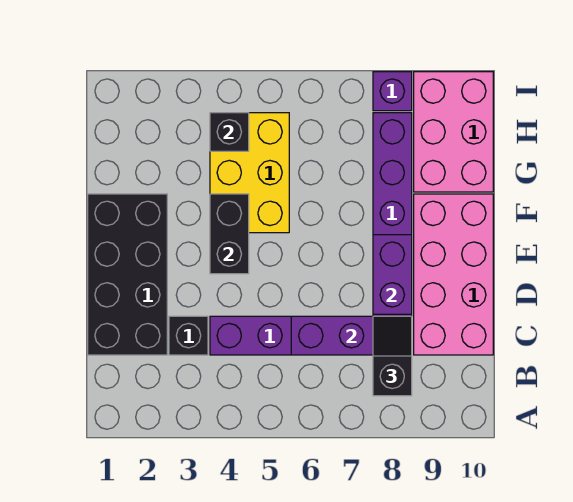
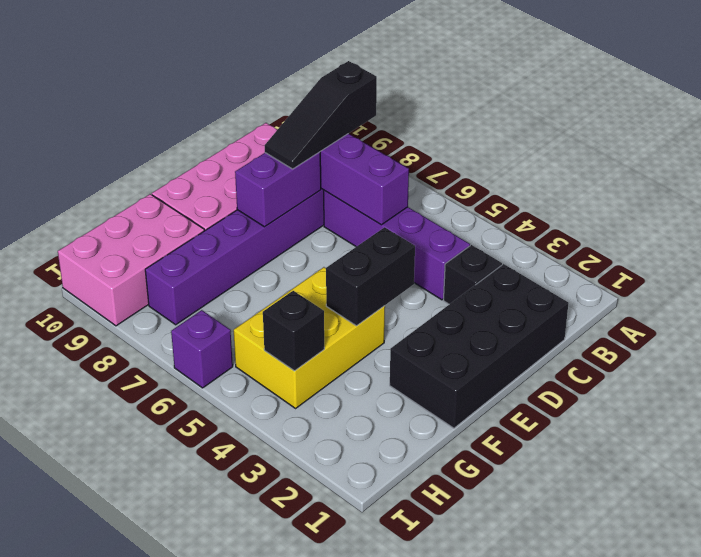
black 1x2 slope [373,316,412,396] -> black 1x3 slope [265,61,377,169]
purple 1x1 brick [373,72,412,111] -> purple 1x1 brick moved to [171,310,233,388]

